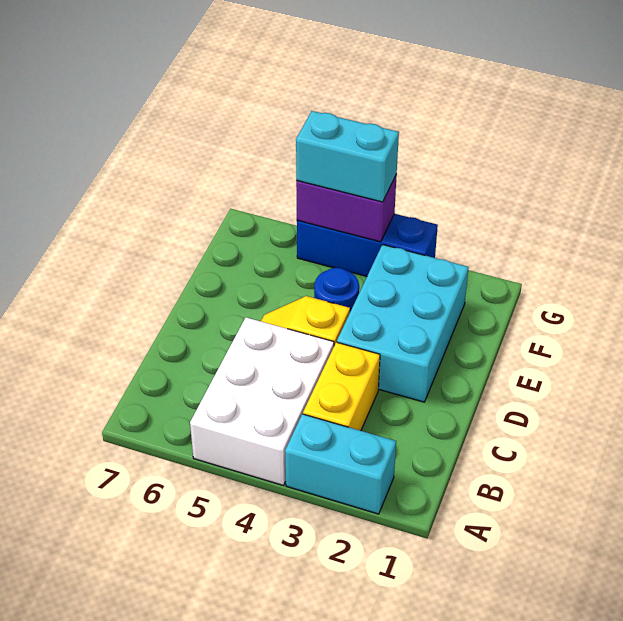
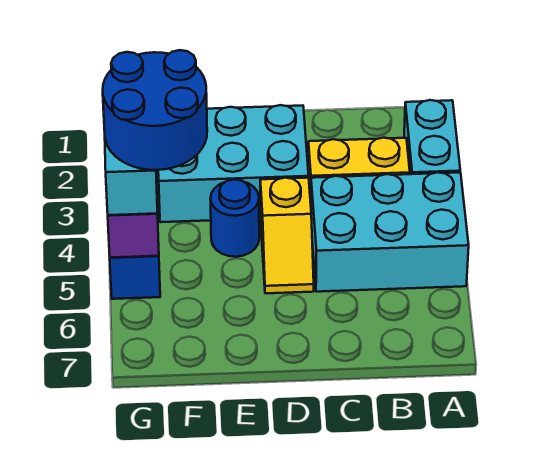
white 2x3 brick [190,317,334,485] -> cyan 2x3 brick [311,172,469,292]
none -> blue 2x2 round brick [103,50,207,170]

